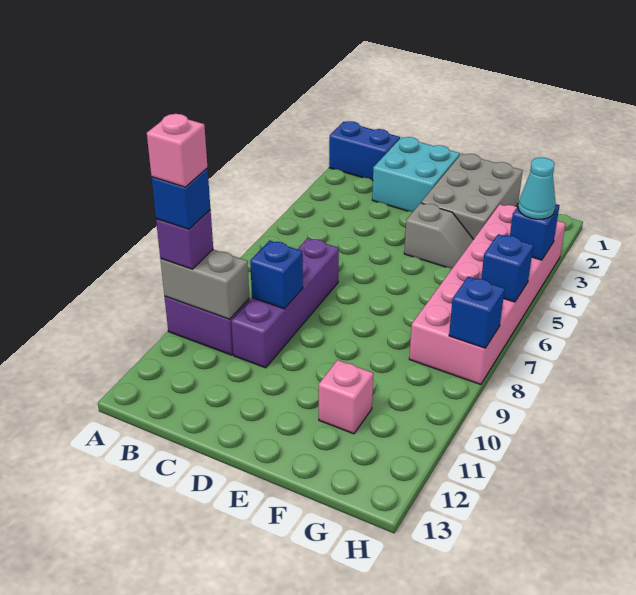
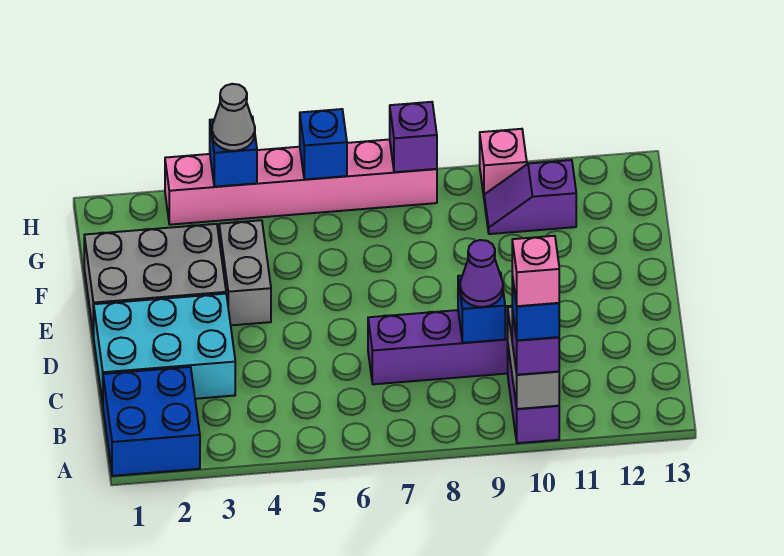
blue 1x2 brick [329,121,400,181] -> blue 2x2 brick [103,367,200,476]
cyan 2x2 brick [372,137,460,212] -> cyan 2x3 brick [94,294,235,404]
none -> purple 1x1 cone [460,240,503,307]
grey 1x2 slope [404,203,474,269] -> grey 1x2 brick [219,220,271,325]
pink 1x1 brick [319,360,373,434] -> pink 1x1 brick moved to [480,129,527,196]
pink 2x6 brick [409,204,566,384] -> pink 1x6 brick [165,139,437,225]
none -> purple 1x2 slope [484,160,576,234]
cyan 1x1 cone [518,157,556,219] -> grey 1x1 cone [212,84,255,151]
blue 1x1 brick [449,277,505,348] -> purple 1x1 brick [390,102,437,172]

